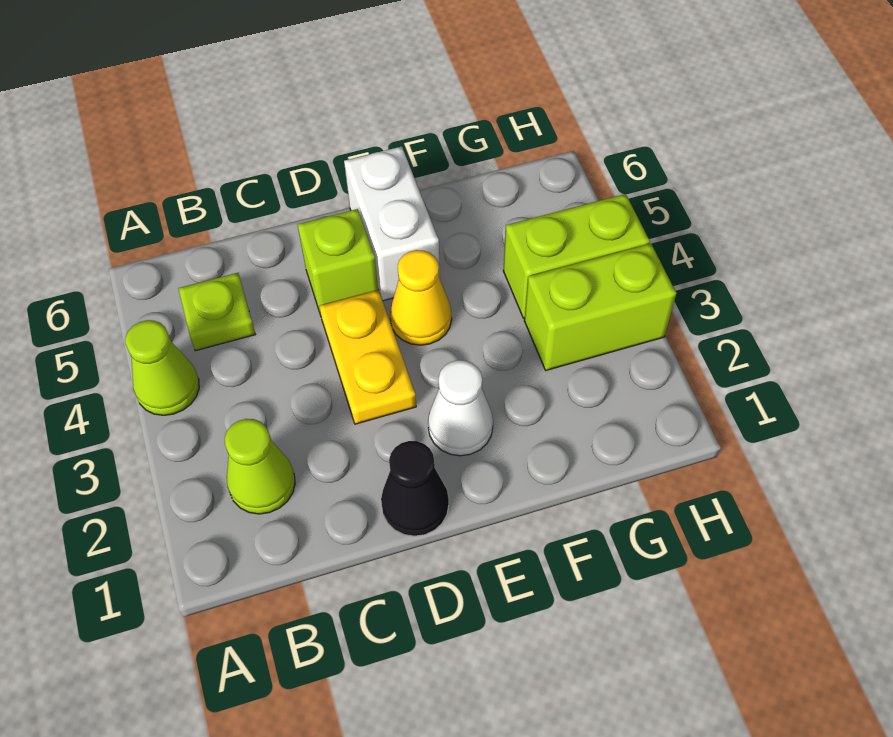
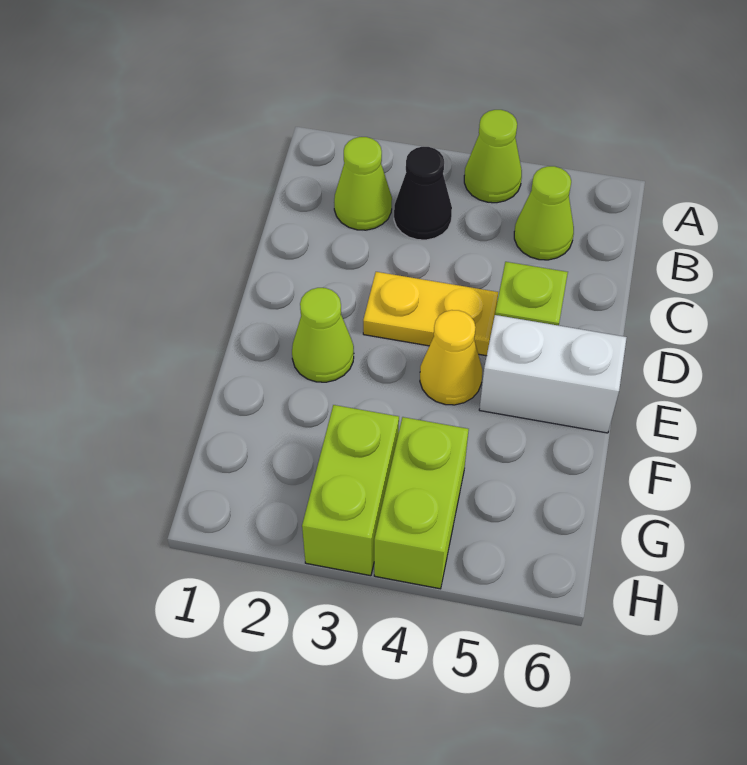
lime 1x1 plate [178,273,255,351] -> lime 1x1 cone [514,166,574,260]
black 1x1 cone [381,441,449,536] -> black 1x1 cone moved to [394,147,452,240]
white 1x1 cone [428,360,493,456] -> lime 1x1 cone [292,288,354,382]

